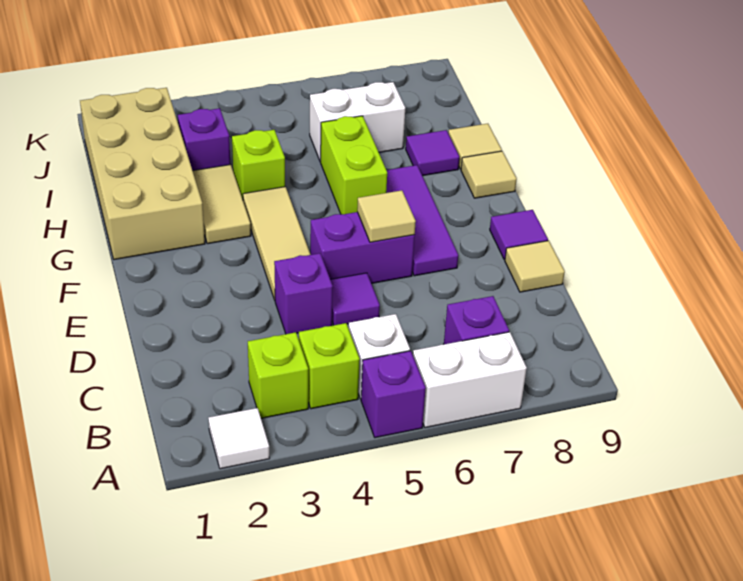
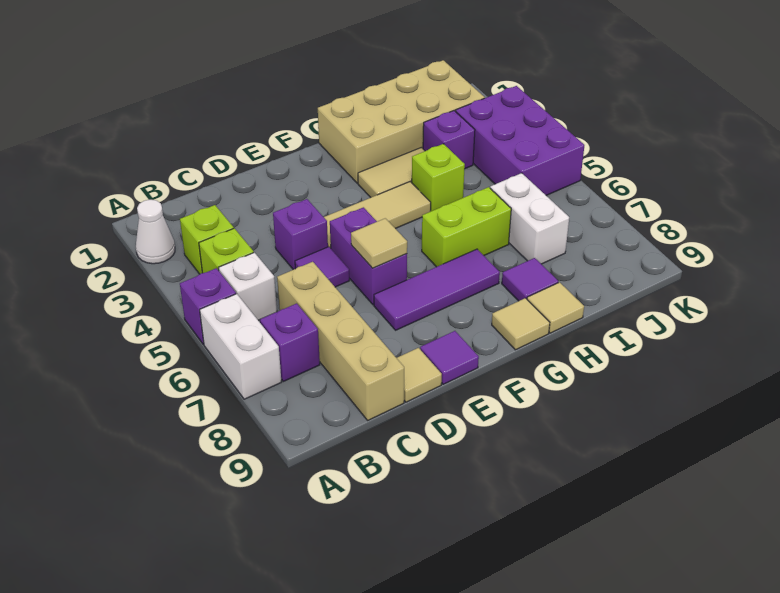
white 1x1 tile [208,408,270,469] -> white 1x1 cone [136,200,175,264]
none -> tan 1x4 brick [277,262,404,420]
none -> purple 2x3 brick [456,86,584,195]

